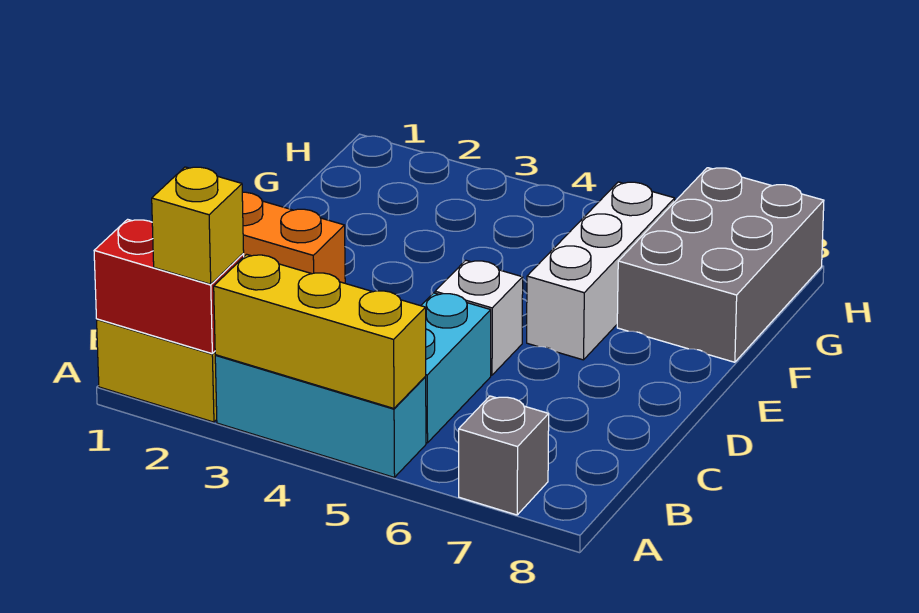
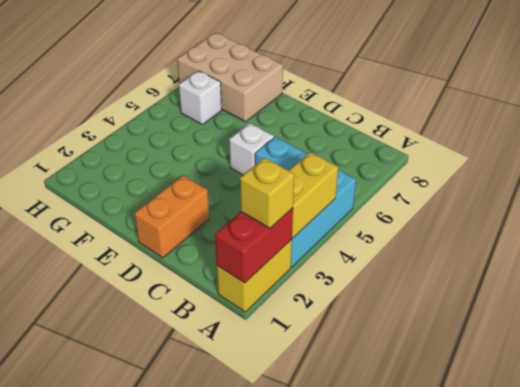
yellow 1x3 brick [214,254,426,408] -> yellow 1x2 brick [289,152,338,238]
grey 1x1 brick [459,396,549,515] -> none
white 1x3 brick [527,182,675,360] -> white 1x1 brick [179,71,222,125]
grey 2x3 brick [617,168,824,362] -> tan 2x3 brick [177,33,283,122]

